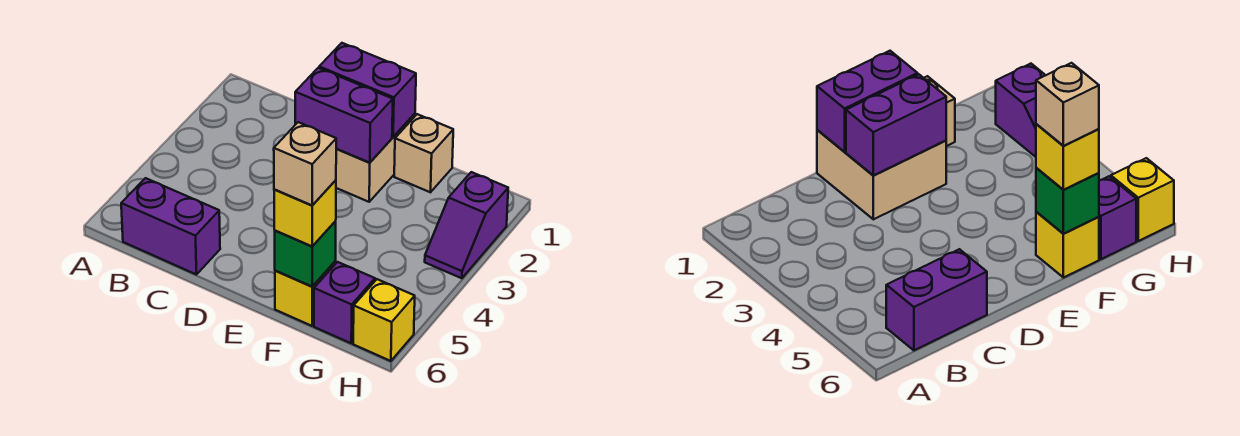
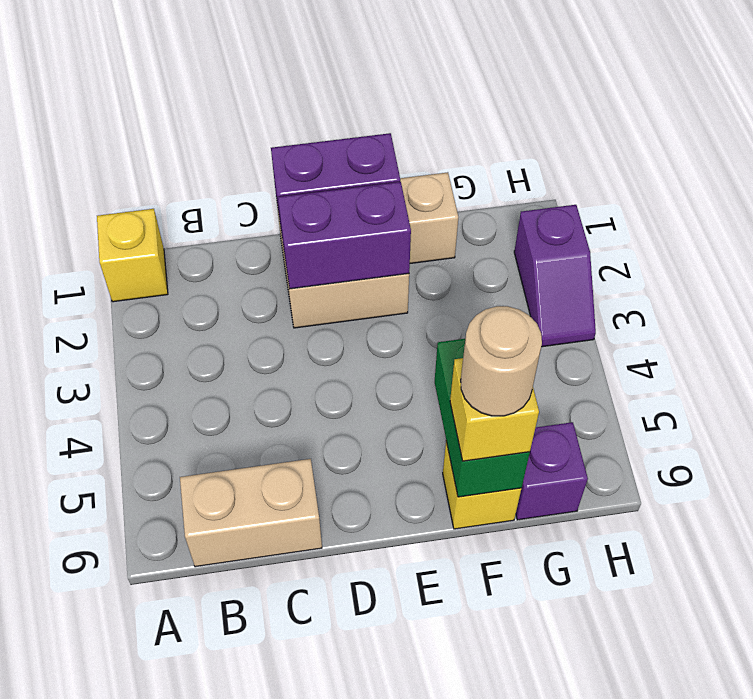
purple 1x2 brick [121,178,220,275] -> tan 1x2 brick [180,459,322,567]
green 1x1 brick [275,221,336,286] -> green 1x2 brick [435,339,530,497]
tan 1x1 brick [274,122,336,205] -> tan 1x1 round brick [461,306,542,416]
yellow 1x1 brick [353,279,415,361] -> yellow 1x1 brick moved to [97,209,168,302]

